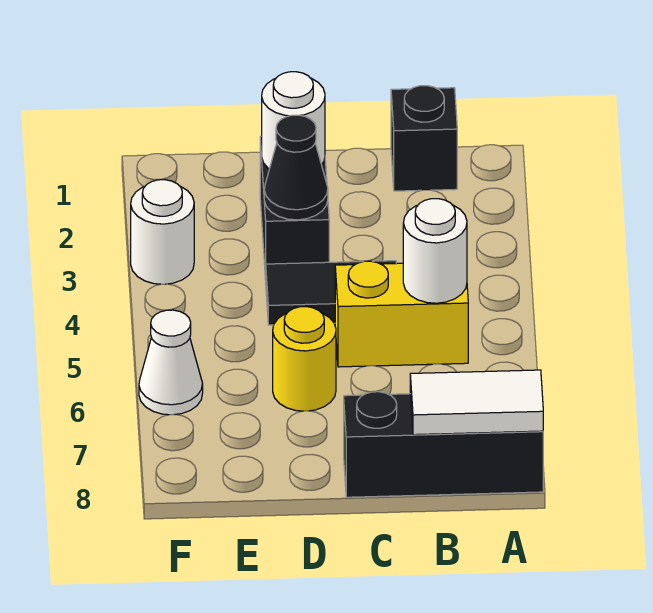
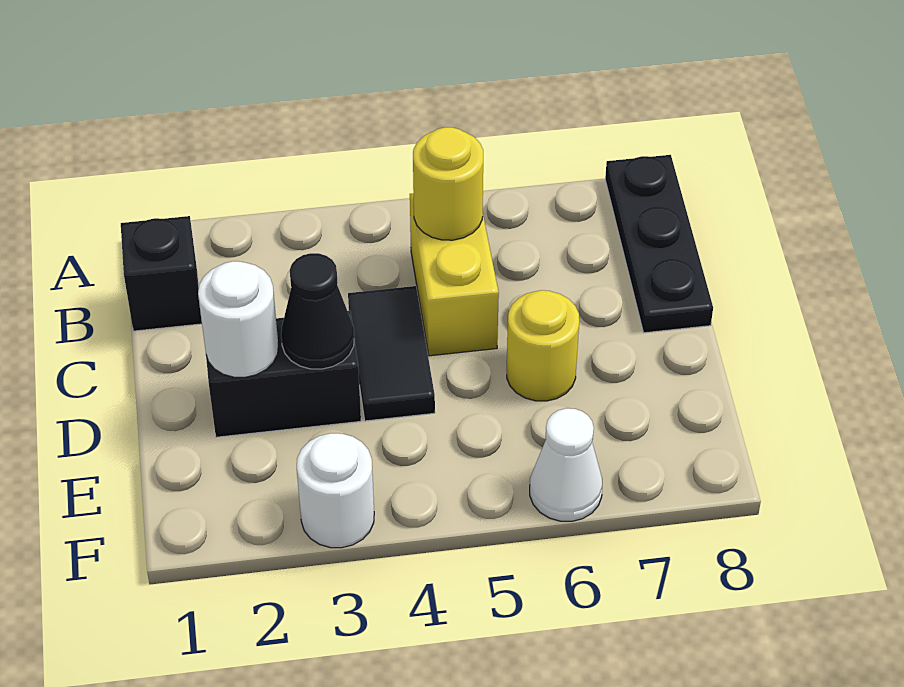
black 1x3 brick [344,392,543,497] -> black 1x3 plate [605,155,713,333]
white 1x2 tile [410,370,543,435] -> none
white 1x1 round brick [403,199,467,303] -> yellow 1x1 round brick [413,127,483,240]

